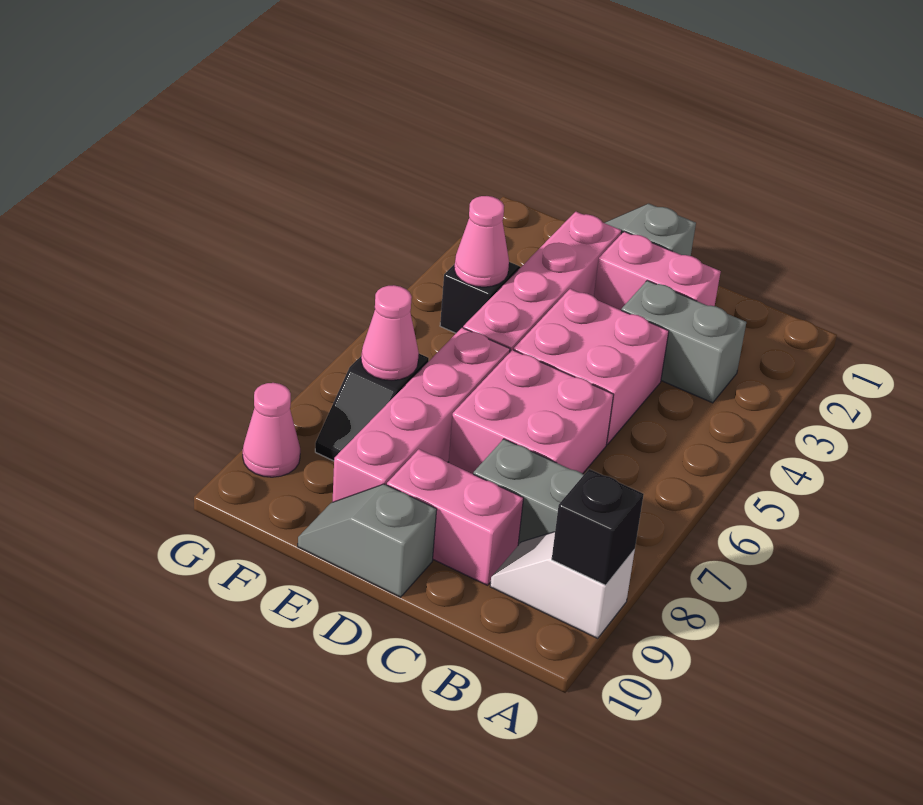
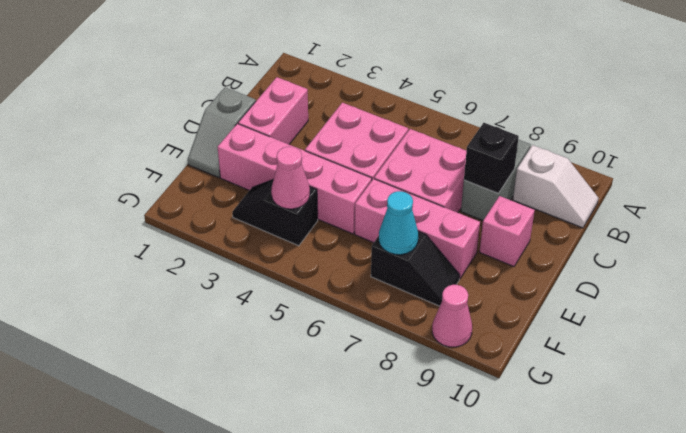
white 1x2 slope [490,532,635,638] -> white 1x2 slope turned to [513,145,598,228]
black 1x1 brick [552,469,644,585] -> black 1x1 brick moved to [464,123,519,193]
grey 1x2 brick [621,280,746,403] -> none
pink 1x2 brick [387,449,523,585] -> pink 1x1 brick [479,196,535,266]
grey 1x2 slope [298,484,437,597] -> none
pink 1x4 brick [333,328,510,502] -> pink 1x3 brick [355,179,480,279]
pink 1x1 cone [361,285,419,380] -> cyan 1x1 cone [379,191,418,255]

